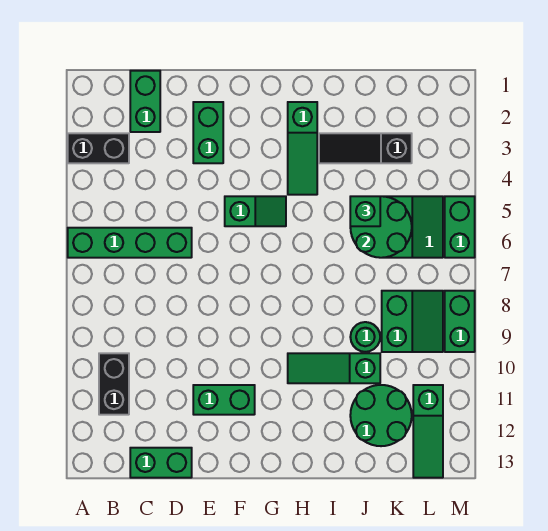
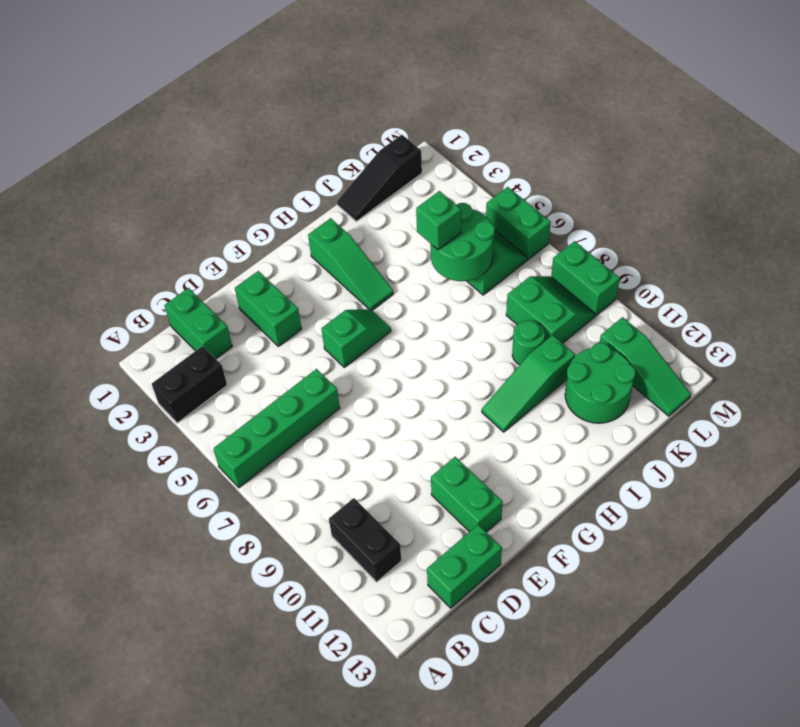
green 1x2 brick [193,385,255,415] -> green 1x2 brick turned to [431,457,502,532]
black 1x3 slope [319,133,412,163] -> black 1x3 slope moved to [337,135,422,221]

